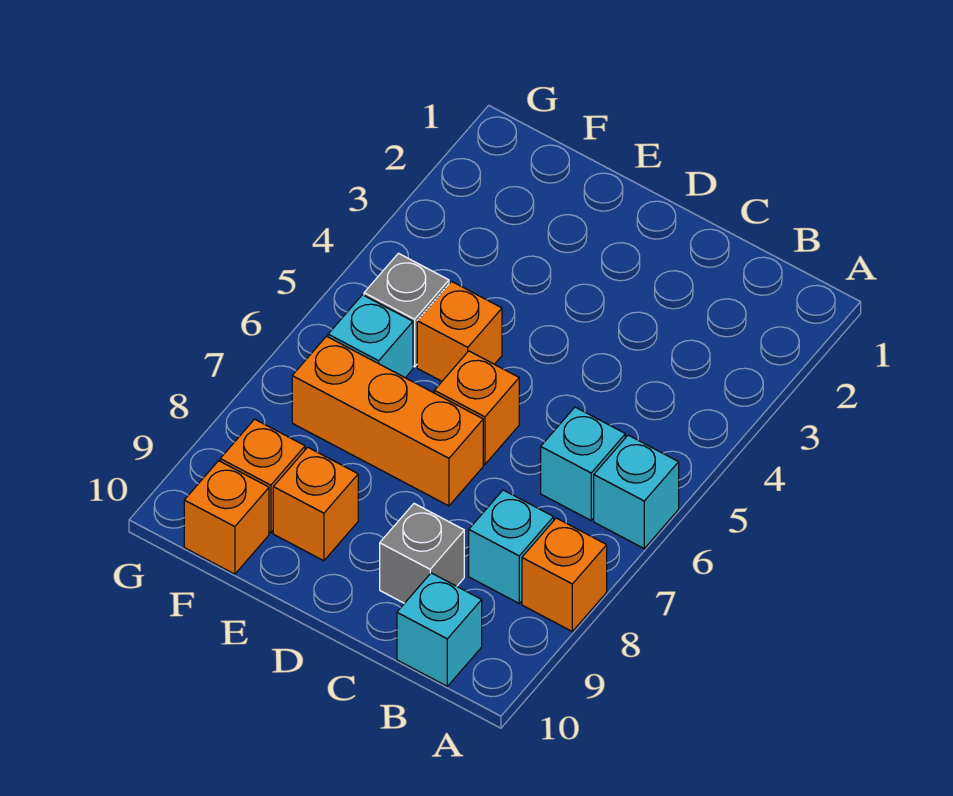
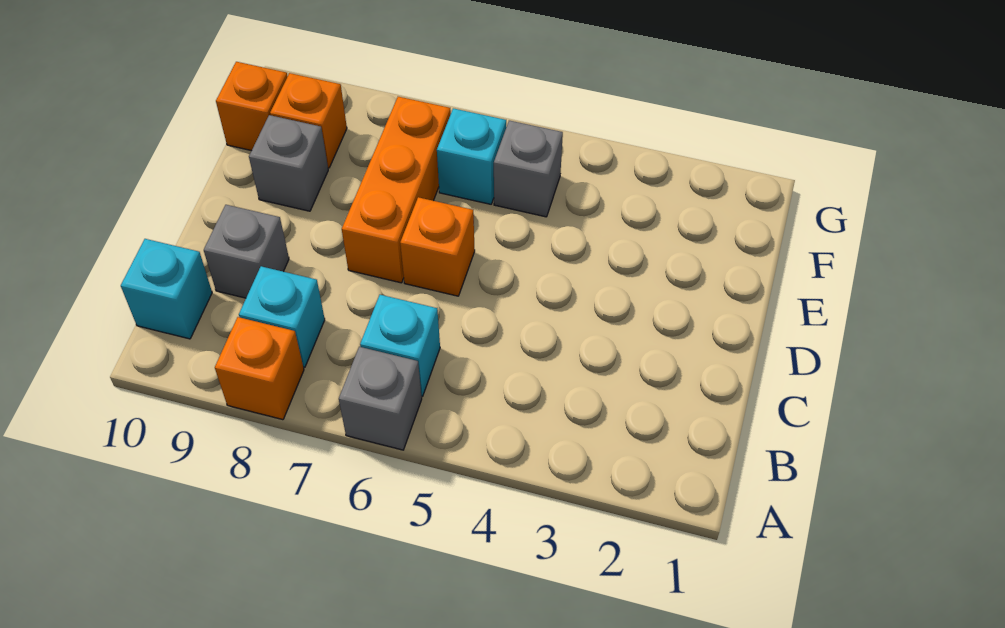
cyan 1x1 brick [594,435,679,548] -> grey 1x1 brick [339,347,422,450]
orange 1x1 brick [417,281,502,381] -> none
orange 1x1 brick [273,447,358,561] -> grey 1x1 brick [249,115,328,211]

